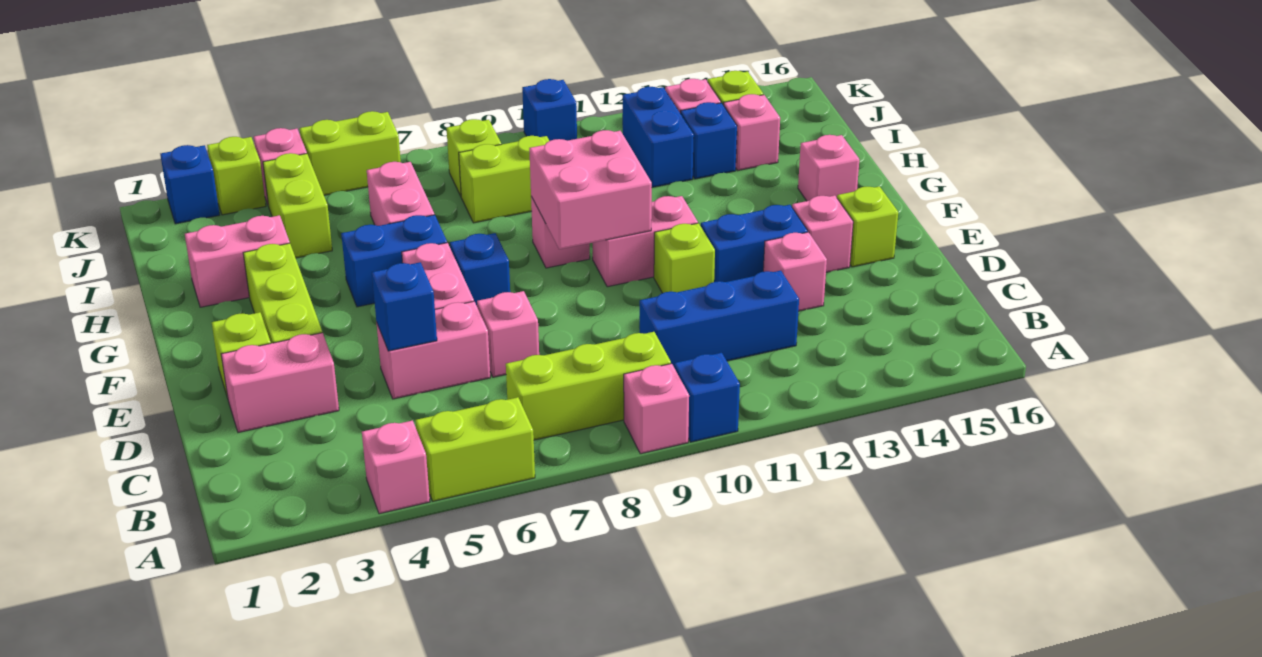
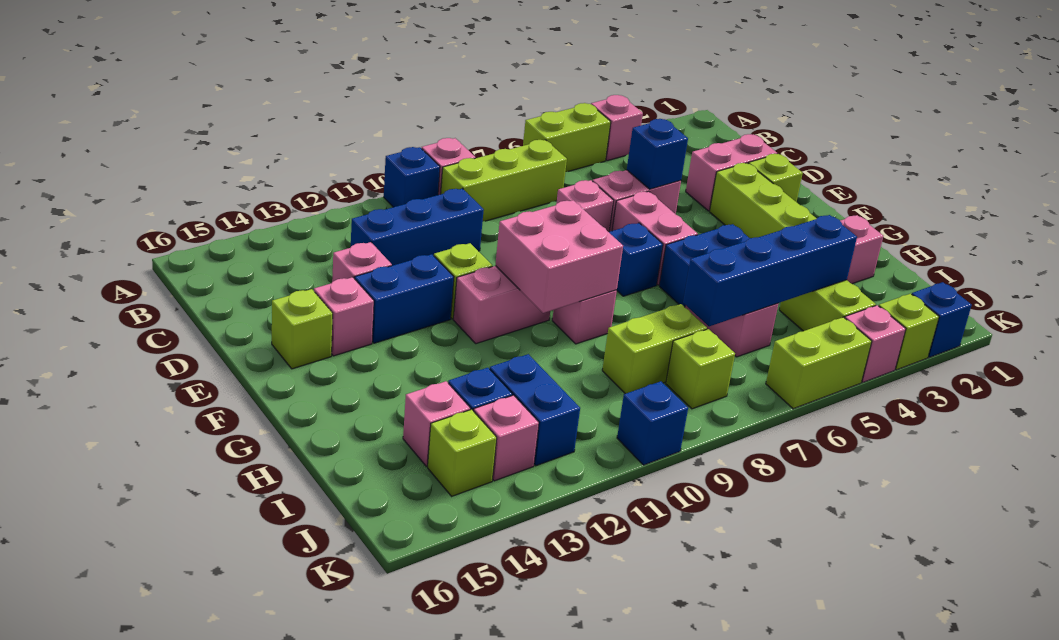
pink 1x1 brick [798,135,859,201] -> none
none -> blue 1x4 brick [683,215,857,326]

